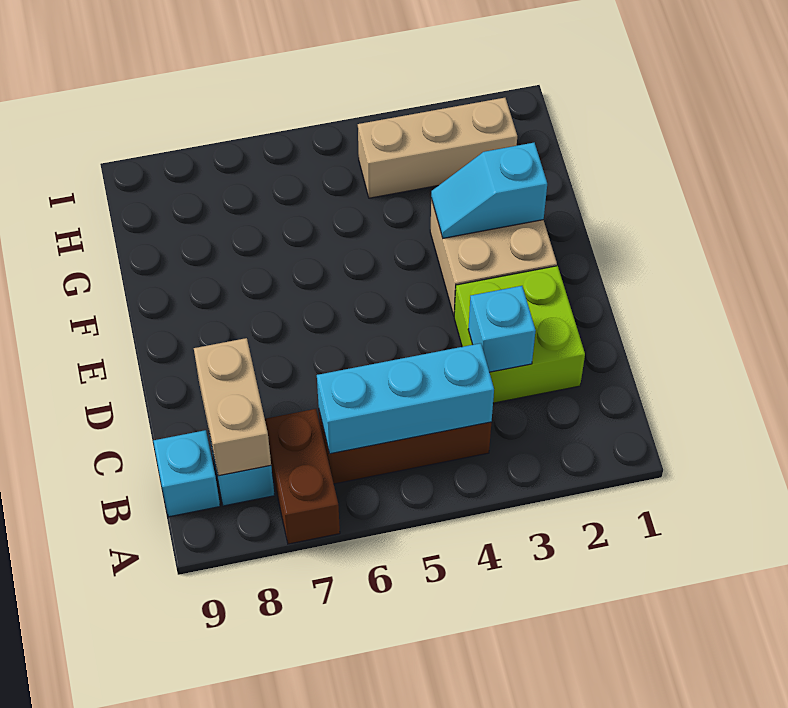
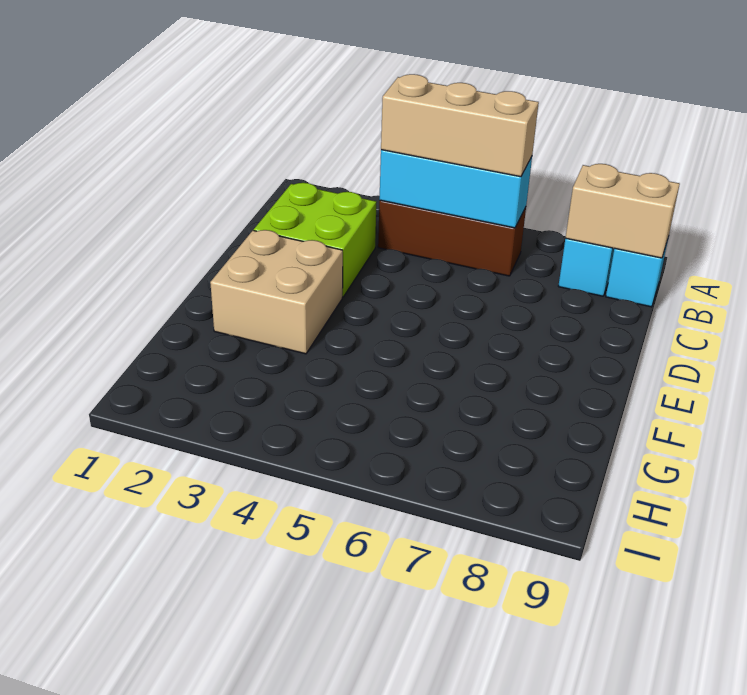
brown 1x2 brick [265,409,340,544] -> none
tan 1x2 brick [194,338,271,476] -> tan 1x2 brick turned to [566,164,680,258]
cyan 1x1 brick [468,286,536,372] -> none
cyan 1x2 slope [431,143,547,238] -> none
tan 1x3 brick [358,98,517,198] -> tan 1x3 brick moved to [381,74,539,177]

